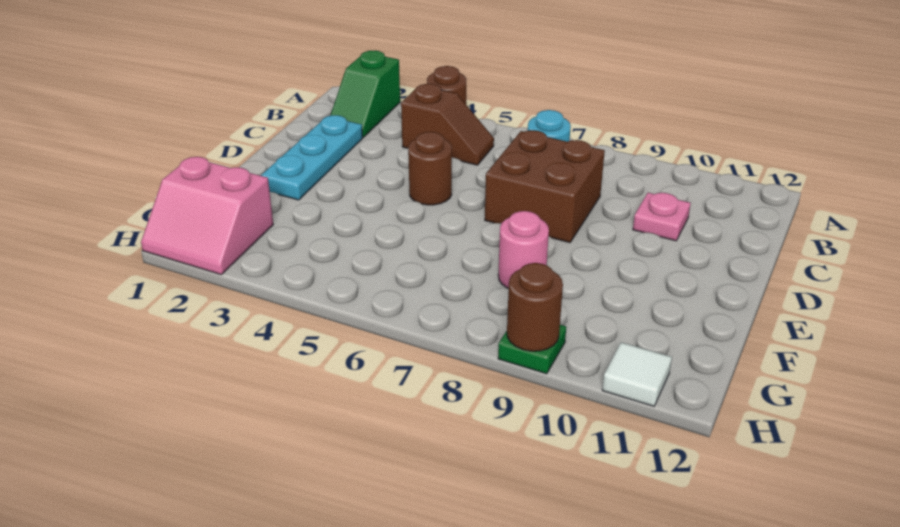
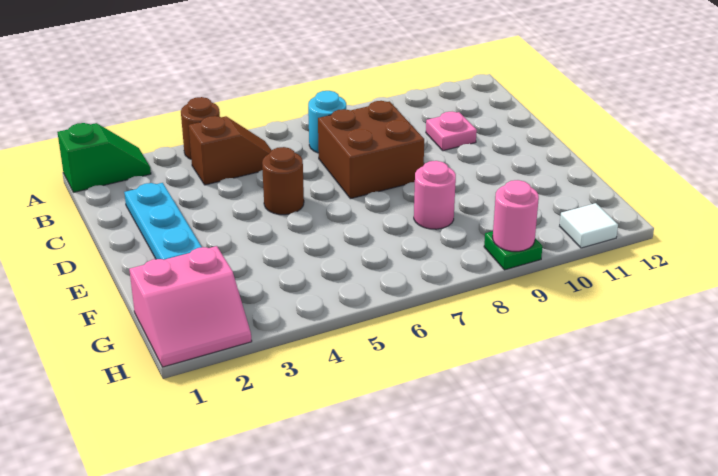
green 1x2 slope [330,51,400,138] -> green 1x2 slope turned to [57,123,151,192]
brown 1x1 round brick [507,263,563,351] -> pink 1x1 round brick [493,180,539,251]

